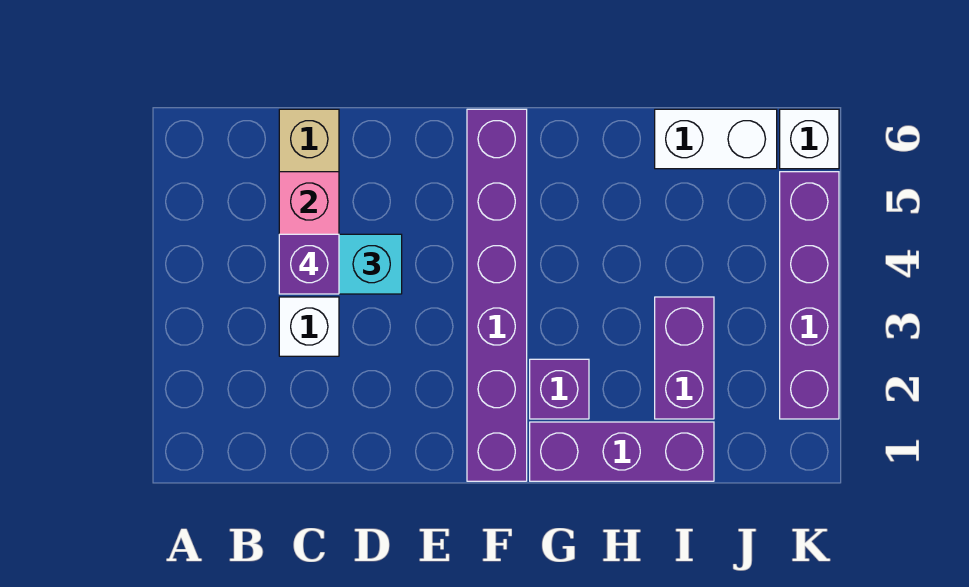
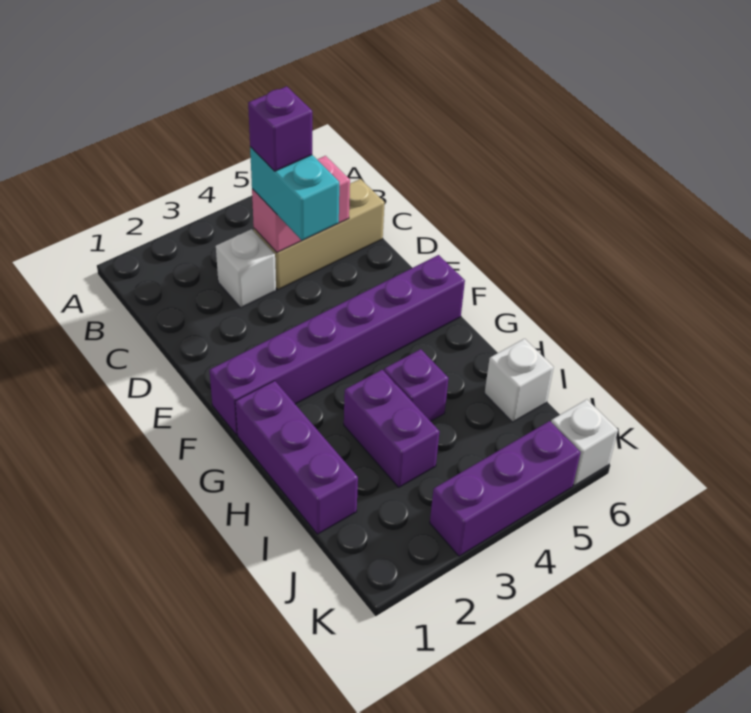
purple 1x1 brick [530,359,589,419] -> purple 1x1 brick moved to [384,349,448,421]
purple 1x2 brick [655,297,714,419] -> purple 1x2 brick turned to [344,370,440,487]
white 1x2 brick [655,109,777,169] -> white 1x1 brick [485,339,554,422]
purple 1x4 brick [780,172,839,419] -> purple 1x3 brick [430,421,581,556]

